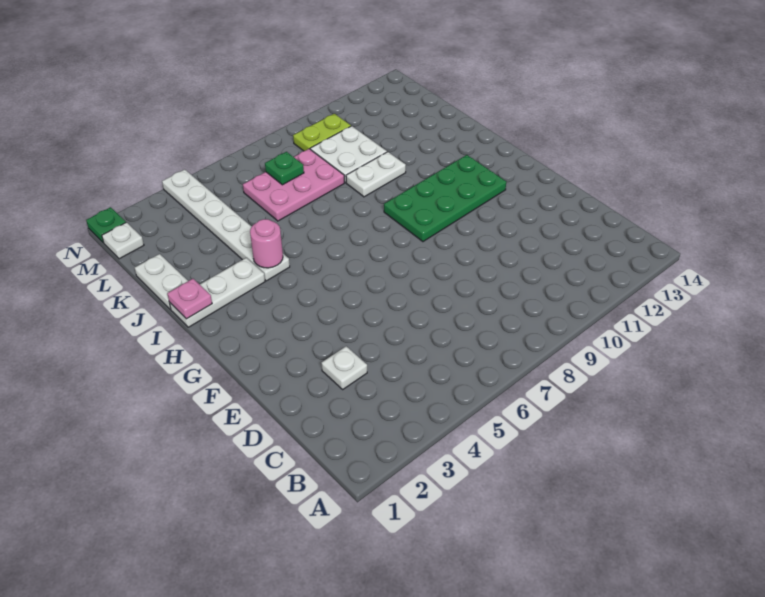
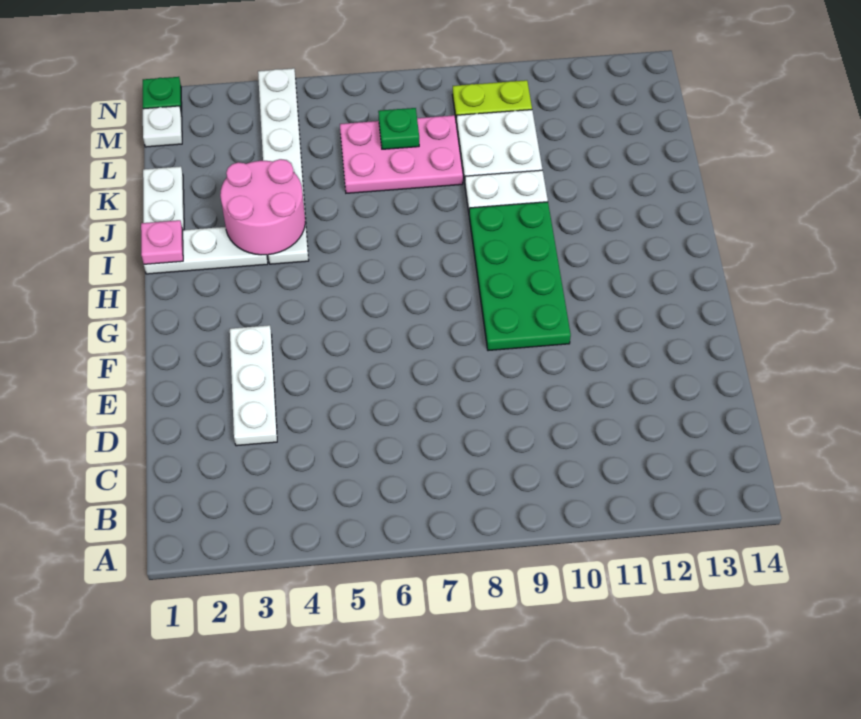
white 1x1 plate [321,346,367,389] -> white 1x3 plate [230,325,277,446]
green 2x4 plate [384,155,506,242] -> green 2x4 plate turned to [469,202,571,351]
pink 1x1 round brick [250,219,283,268] -> pink 2x2 round brick [220,159,305,255]

